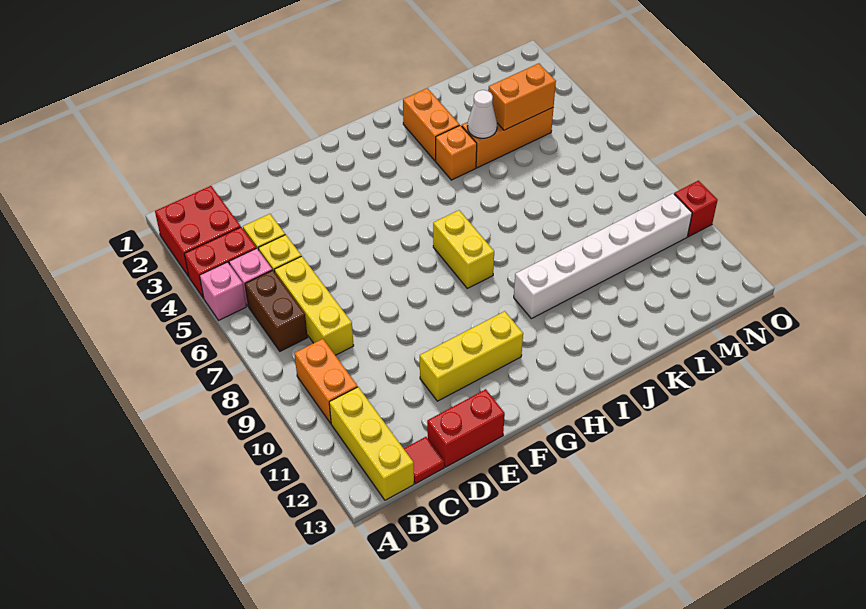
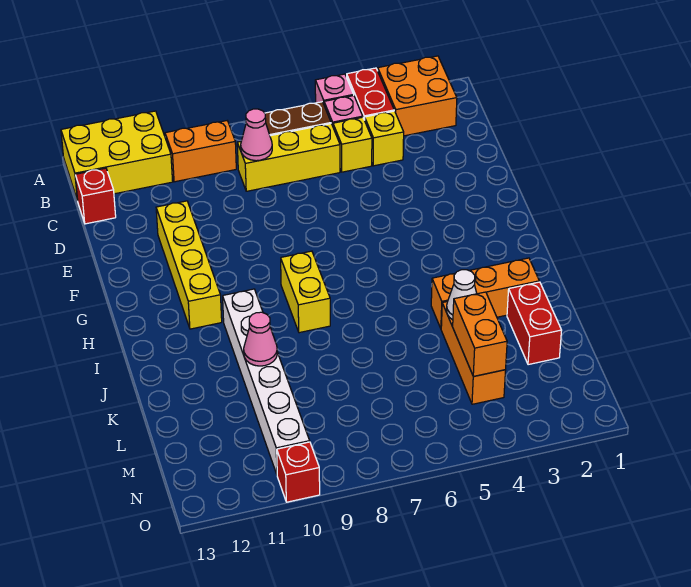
red 2x2 brick [155,186,241,276] -> orange 2x2 brick [378,56,457,136]
yellow 1x3 brick [329,387,414,500] -> yellow 2x3 brick [61,111,173,201]
none -> pink 1x1 cone [241,109,272,161]
red 1x1 tile [404,437,444,484] -> red 1x1 brick [75,168,116,224]
red 1x2 brick [427,389,505,467] -> red 1x2 brick moved to [507,282,562,365]
yellow 1x3 brick [420,311,523,401] -> yellow 1x4 brick [156,201,222,329]
yellow 1x2 brick [433,210,494,288] -> yellow 1x2 brick turned to [281,251,330,333]
none -> pink 1x1 cone [244,312,277,366]

